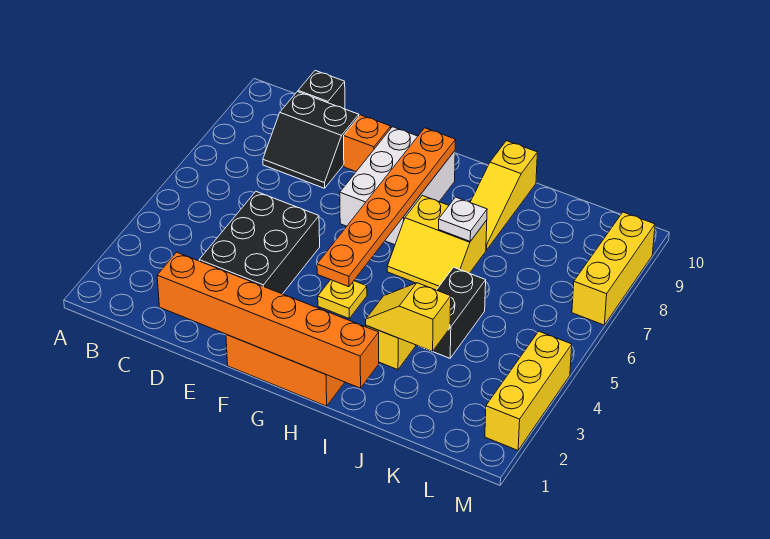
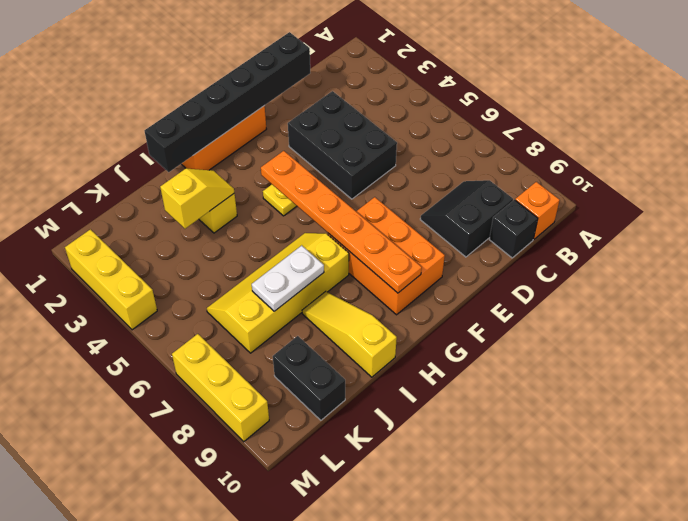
orange 1x6 brick [157,252,379,388] -> black 1x6 brick [144,32,310,172]
orange 1x1 brick [344,115,391,171] -> orange 1x1 brick moved to [515,182,560,239]
white 2x3 brick [340,127,455,245] -> orange 2x3 brick [328,197,445,315]
yellow 2x2 slope [387,196,487,290] -> yellow 2x4 slope [207,233,349,353]
white 1x1 plate [439,197,487,241] -> white 1x2 plate [252,245,324,311]
black 1x2 brick [433,267,486,358] -> black 1x2 brick moved to [273,336,345,420]

